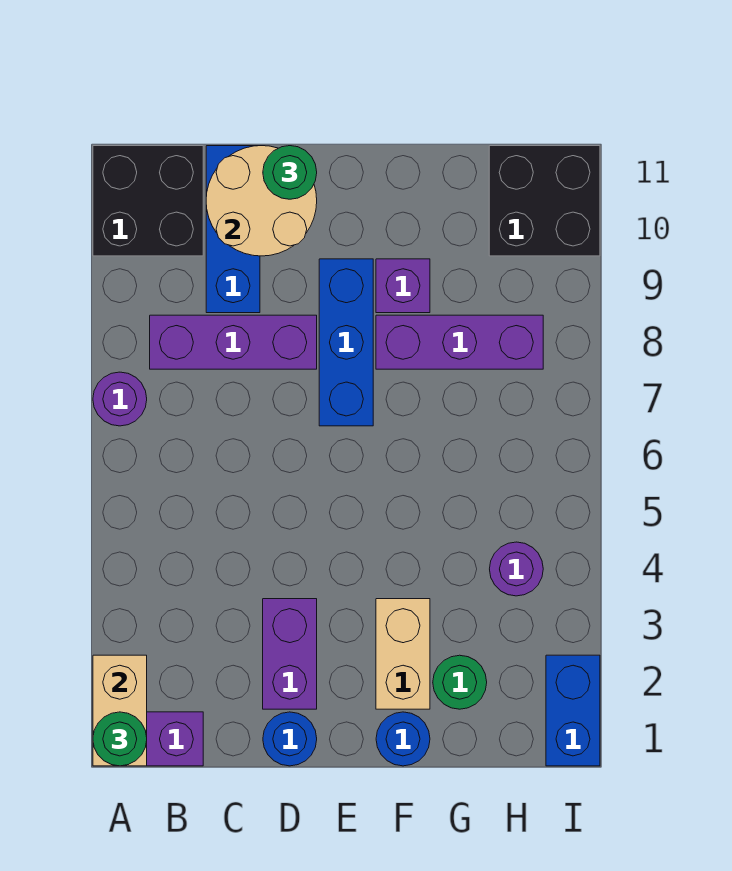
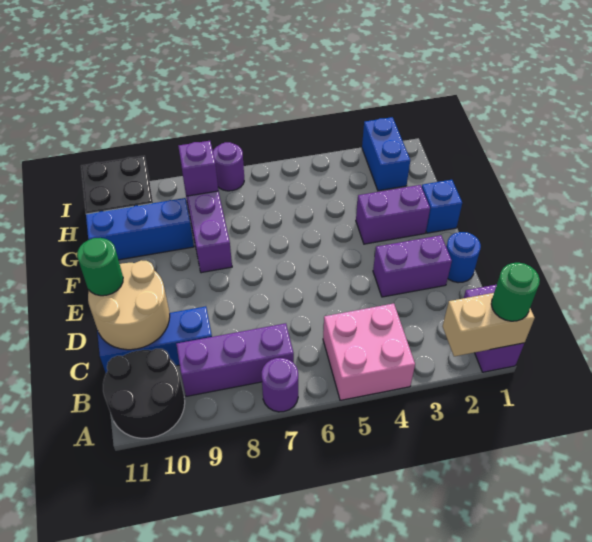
none -> pink 2x2 brick [323,303,415,400]
black 2x2 brick [93,146,203,256] -> black 2x2 round brick [103,349,185,438]
purple 1x3 brick [150,315,317,369] -> purple 1x3 brick turned to [176,323,294,396]
blue 1x3 brick [319,259,373,426] -> blue 1x3 brick moved to [86,198,194,260]
blue 1x1 round brick [376,712,430,766] -> blue 1x1 brick [422,180,462,233]
tan 1x2 brick [376,599,430,709] -> purple 1x2 brick [356,185,430,244]
purple 1x1 brick [376,259,430,313] -> purple 1x1 brick moved to [178,141,218,196]
green 1x1 round brick [433,655,487,709] -> none
purple 1x1 round brick [490,542,543,596] -> purple 1x1 round brick moved to [213,142,244,191]
blue 1x2 brick [546,655,600,766] -> blue 1x2 brick turned to [362,117,410,191]

